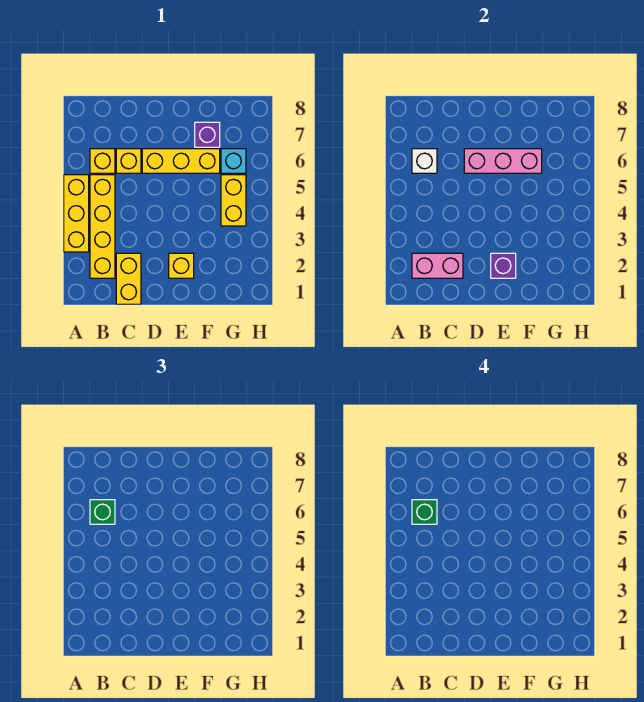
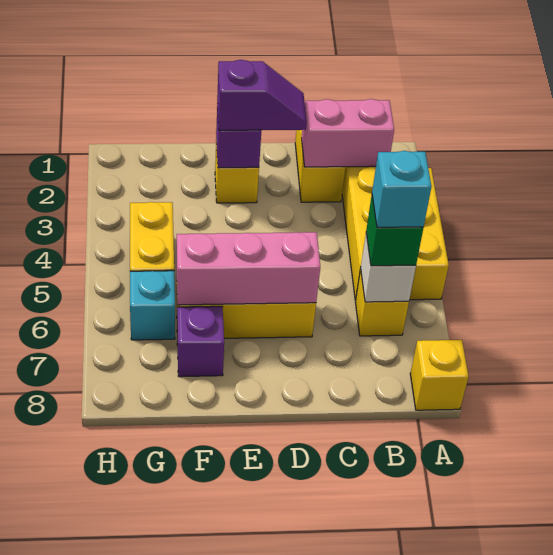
green 1x1 brick [412,500,437,524] -> cyan 1x1 brick [372,151,432,227]
yellow 1x1 brick [116,149,141,173] -> yellow 1x1 brick moved to [410,340,469,410]
none -> purple 1x2 slope [217,60,307,130]

